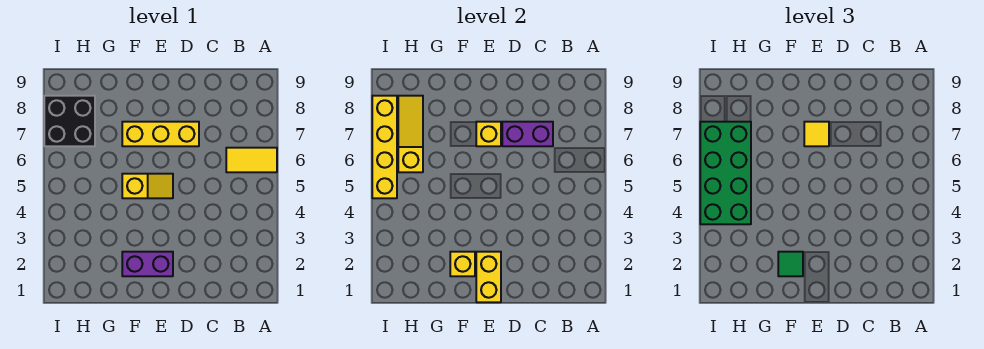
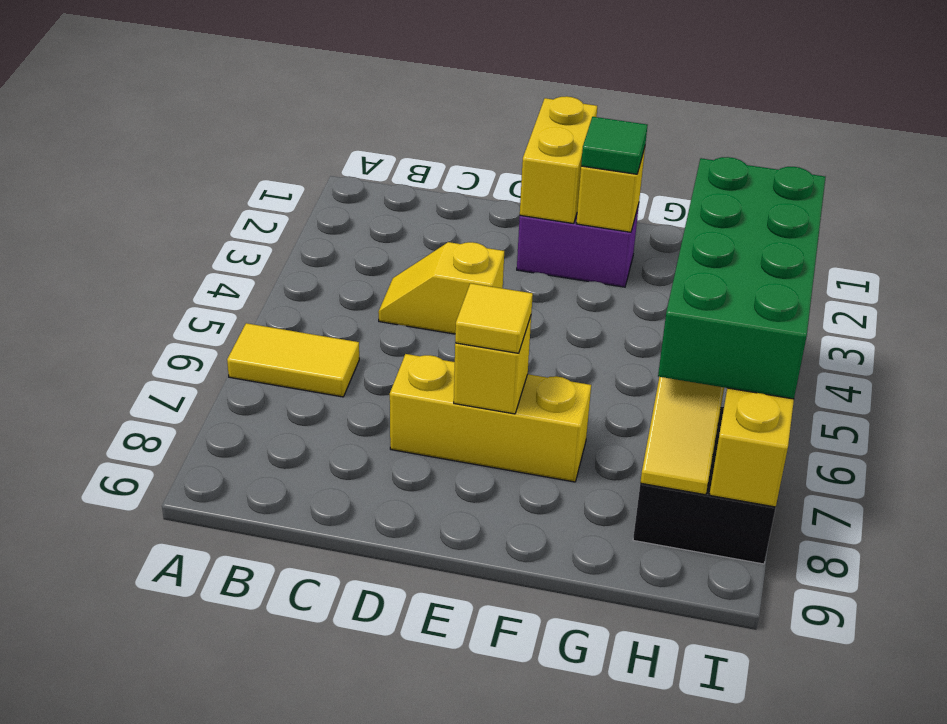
purple 1x2 brick [502,122,553,146] -> none
yellow 1x2 slope [122,174,173,198] -> yellow 1x2 slope moved to [378,242,504,334]

